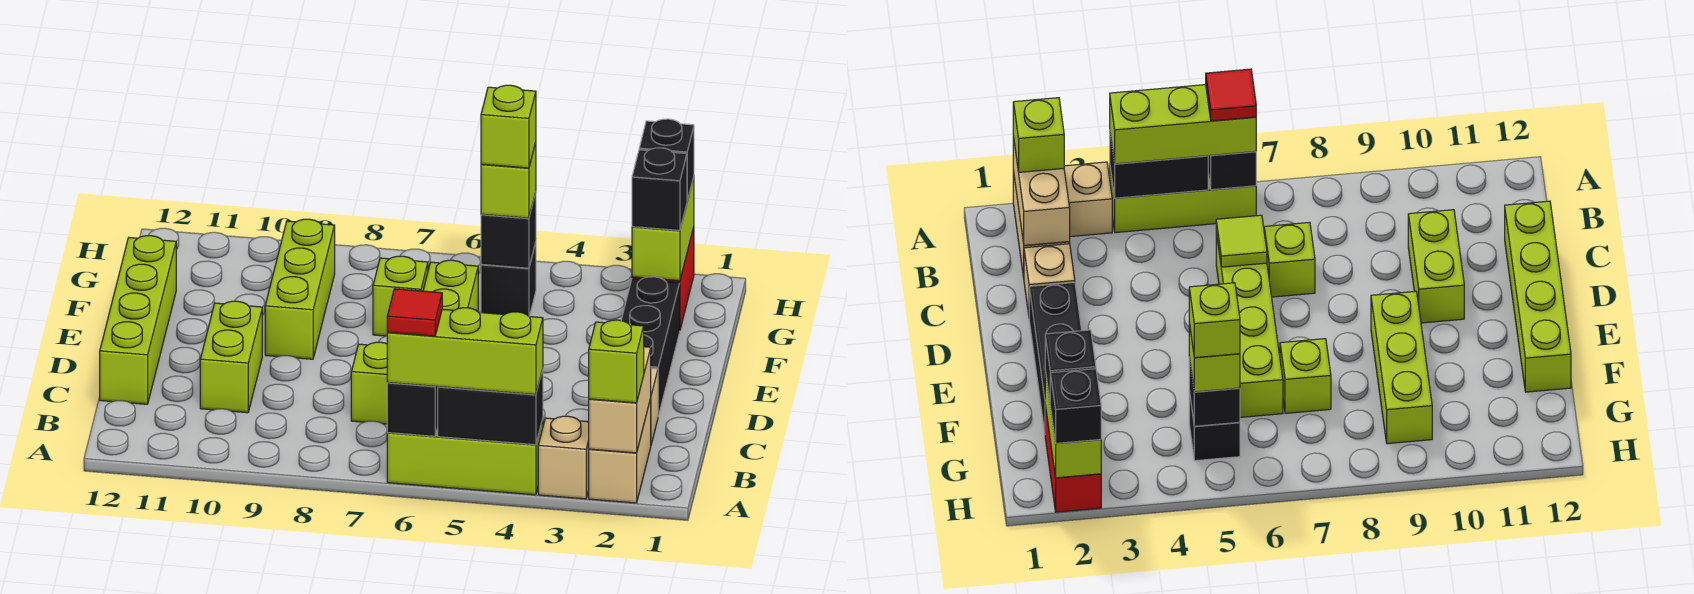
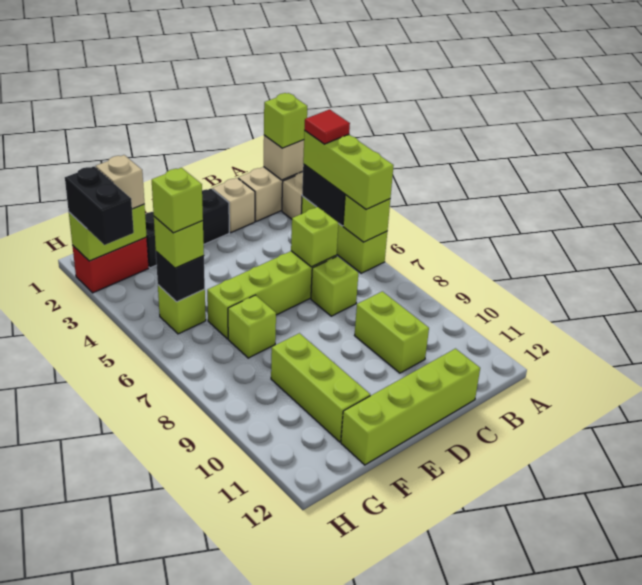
tan 1x2 brick [589,347,651,453] -> tan 1x1 brick [264,135,304,180]
black 1x1 brick [387,382,438,436] -> lime 1x1 brick [343,195,390,242]
red 1x1 tile [387,289,442,336] -> red 1x1 tile moved to [304,109,350,144]
lime 1x1 tile [1216,215,1267,267] -> lime 1x1 brick [291,207,338,267]
lime 1x2 brick [200,301,262,413] -> lime 1x2 brick turned to [355,291,429,373]
lime 1x3 brick [265,219,335,359] -> lime 1x3 brick turned to [271,333,370,442]
black 1x1 brick [632,148,687,231] -> tan 1x1 brick [96,155,144,209]
black 1x1 brick [481,243,536,316] -> lime 1x1 brick [158,285,206,334]
black 1x1 brick [639,119,694,200] -> black 1x2 brick [65,166,134,245]

